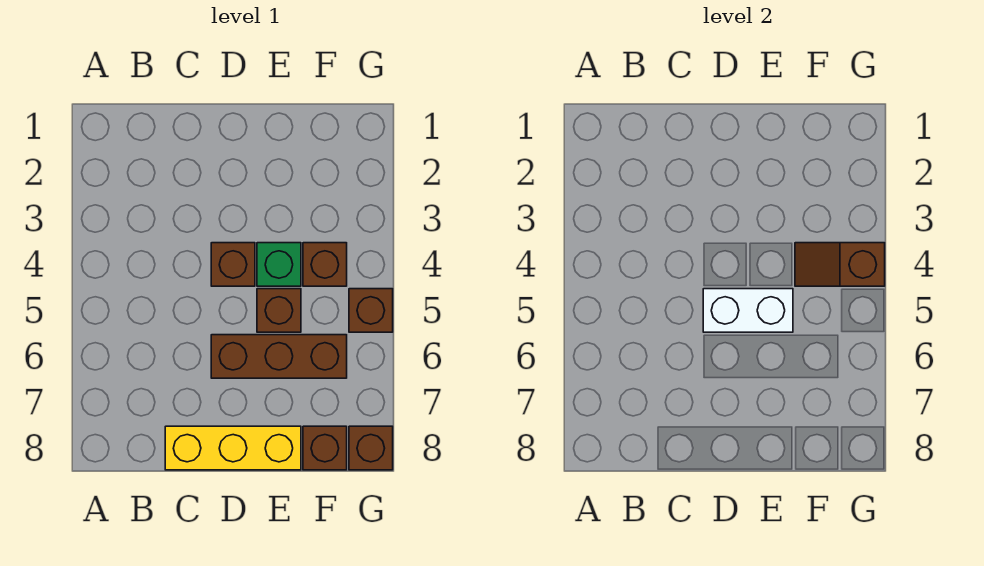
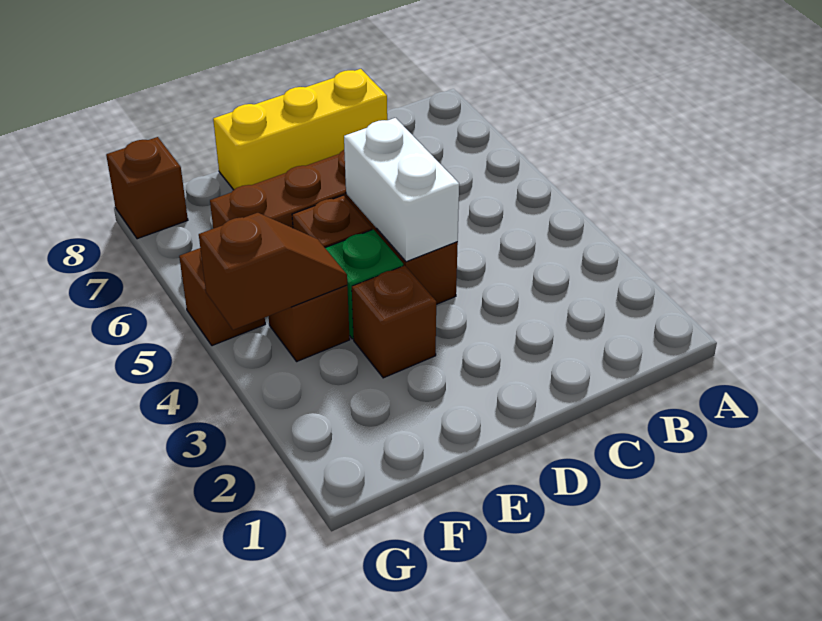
white 1x2 brick [703,289,793,332] -> white 1x2 brick turned to [344,118,459,262]
brown 1x1 brick [303,426,347,470] -> brown 1x1 brick moved to [352,265,436,378]

